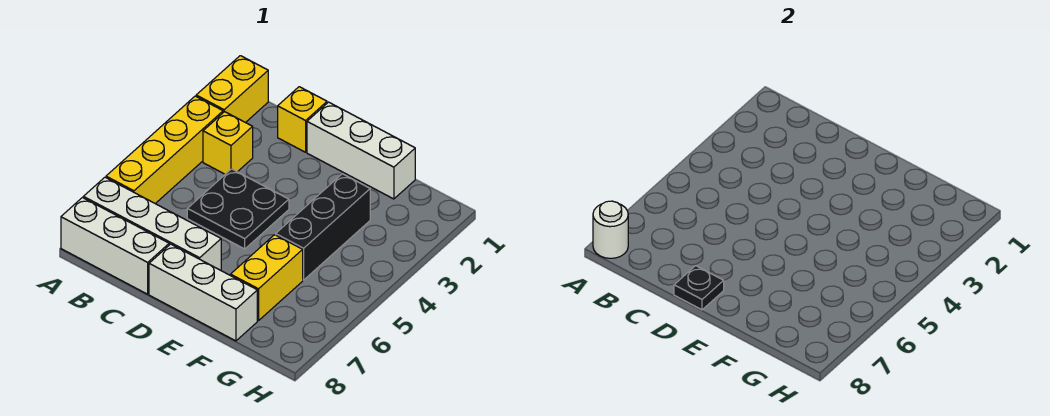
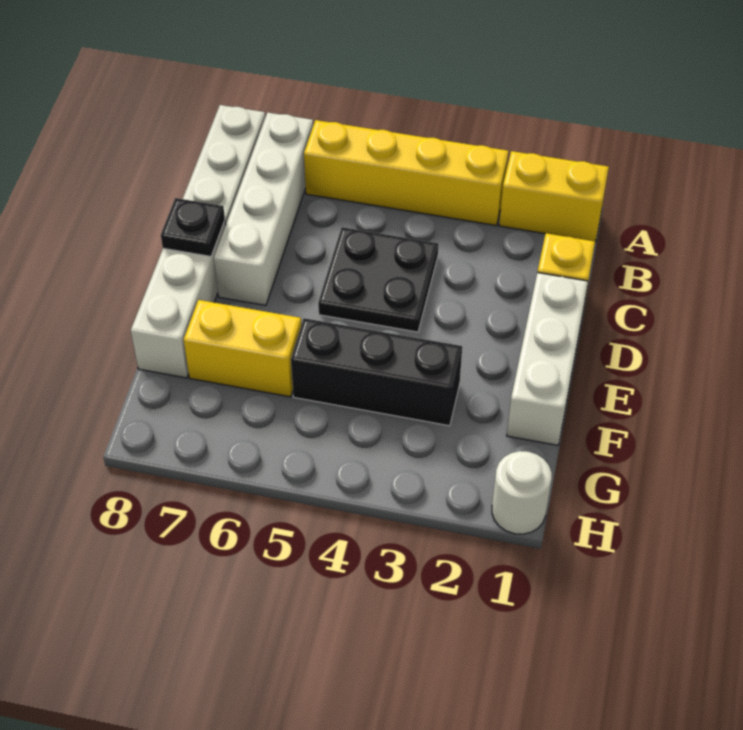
white 1x1 round brick [593,201,628,258] -> white 1x1 round brick moved to [492,451,552,534]
yellow 1x1 brick [203,112,253,174] -> none

